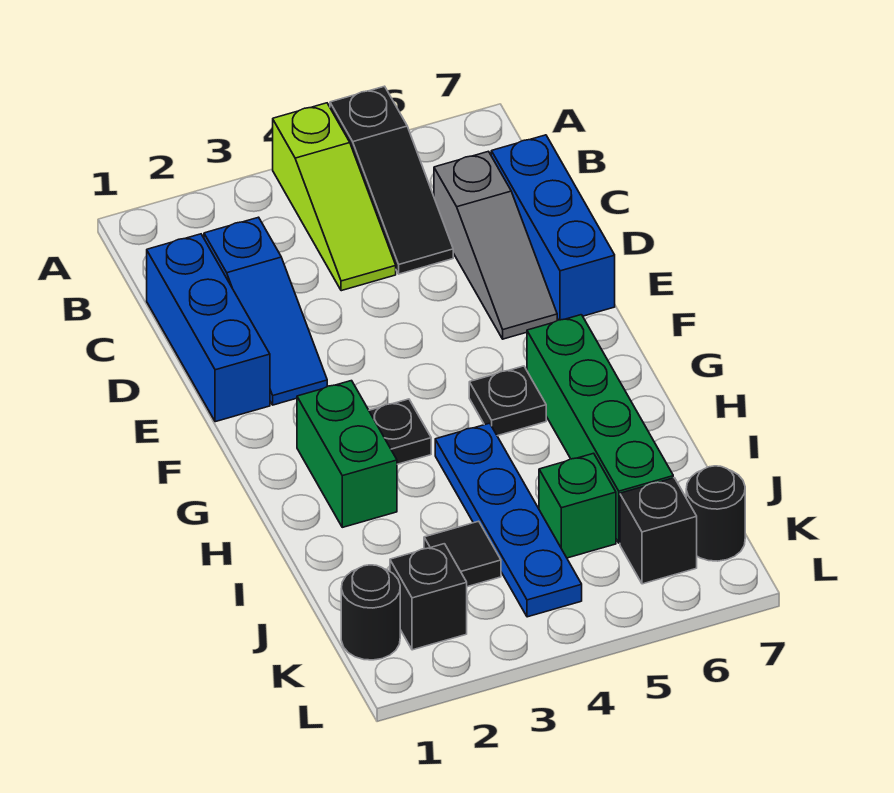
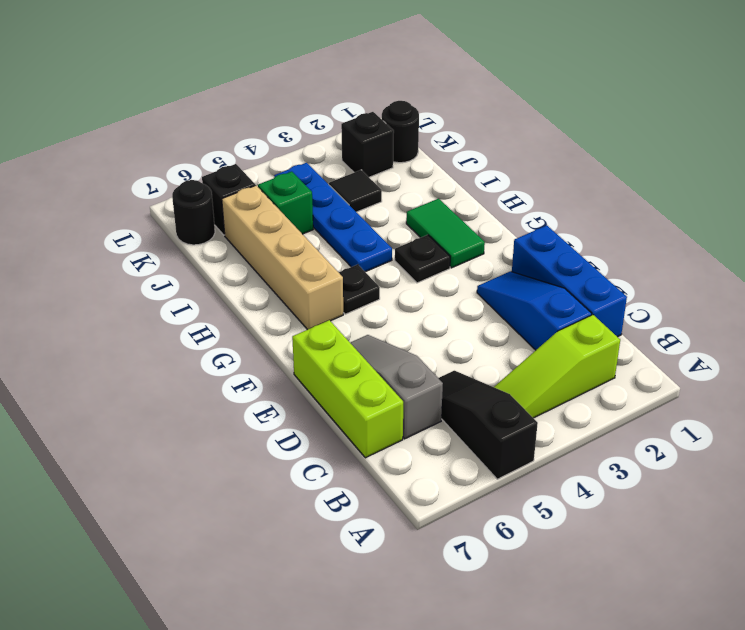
lime 1x3 slope [273,103,396,291] -> lime 1x3 slope turned to [494,315,620,418]
blue 1x3 brick [491,135,615,320] -> lime 1x3 brick [292,320,403,458]
green 1x2 brick [297,381,397,527] -> green 1x2 tile [406,199,485,268]
green 1x4 brick [527,315,673,543] -> tan 1x4 brick [222,185,343,330]

